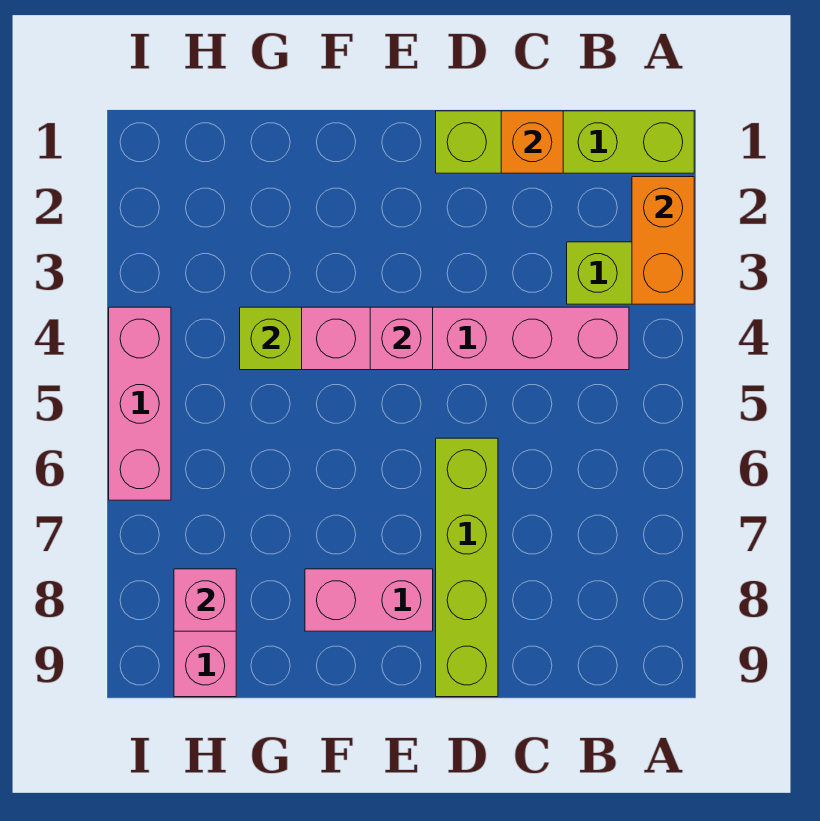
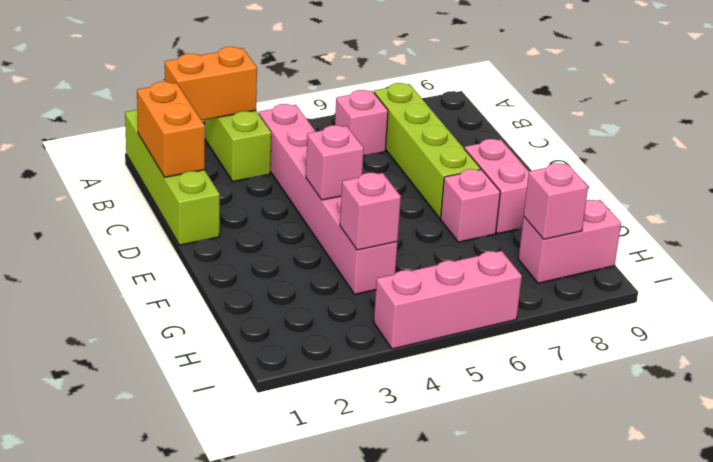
none -> pink 1x1 brick [335,90,388,156]
orange 1x1 brick [501,111,563,173] -> orange 1x2 brick [137,82,205,177]
lime 1x4 brick [436,438,498,697] -> lime 1x4 brick turned to [374,83,481,218]
none -> pink 1x1 brick [441,169,500,242]
lime 1x1 brick [240,307,302,370] -> pink 1x1 brick [340,173,401,250]

